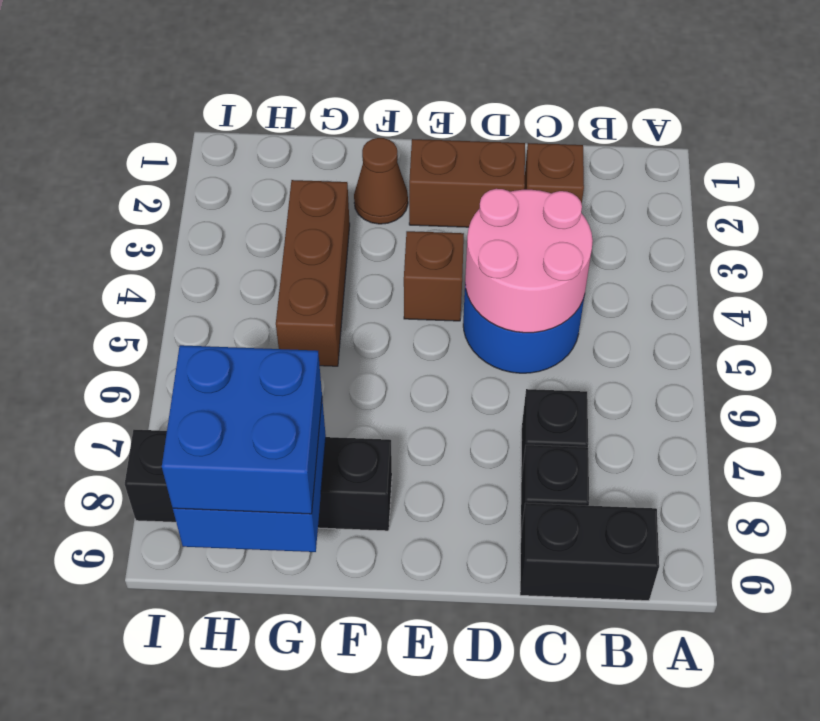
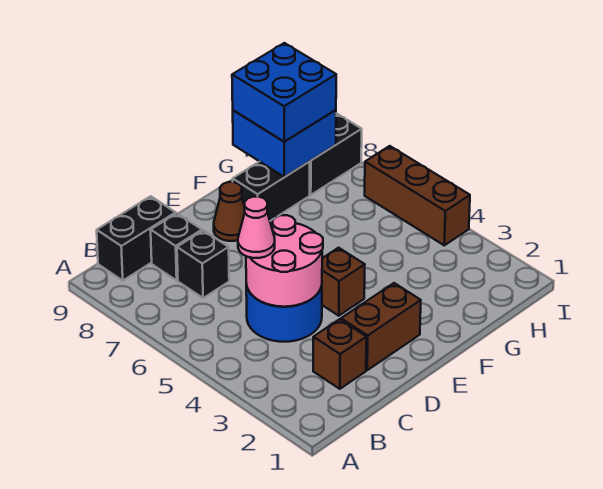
none -> pink 1x1 cone [238,197,275,258]
brown 1x1 cone [354,138,408,224] -> brown 1x1 cone moved to [214,182,245,241]
brown 1x3 brick [276,180,350,366] -> brown 1x3 brick moved to [365,146,470,245]

